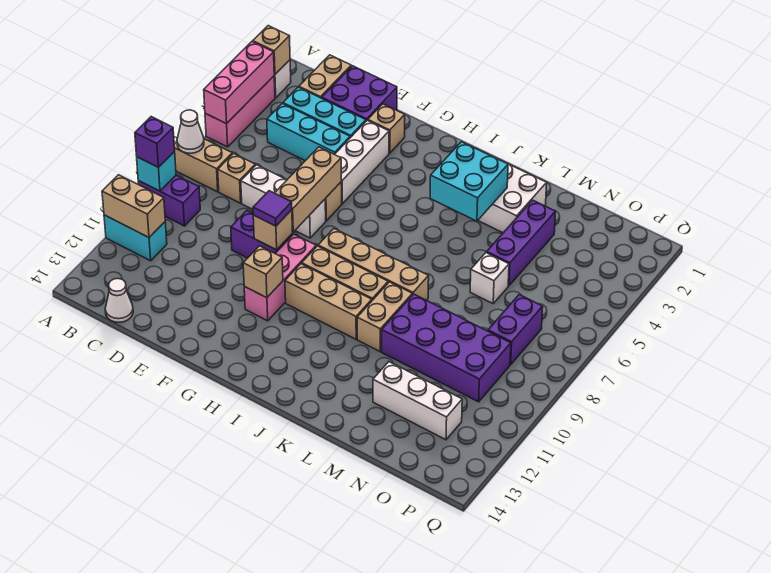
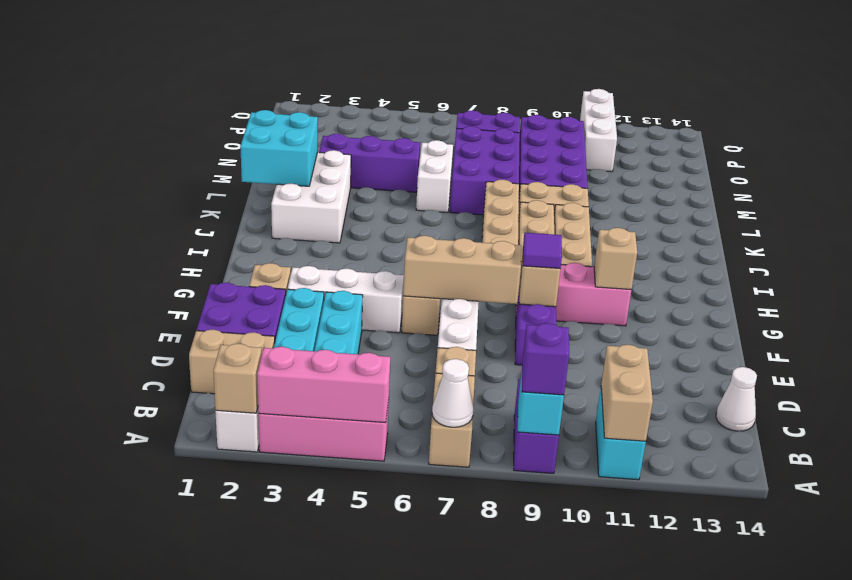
cyan 2x2 brick [430,142,508,221] -> cyan 2x2 brick moved to [240,110,318,186]
none -> purple 2x3 brick [450,126,520,215]
white 1x1 brick [470,253,509,303] -> white 1x2 brick [416,140,453,212]
white 1x3 brick [373,362,462,440] -> white 1x3 brick moved to [580,89,617,172]

